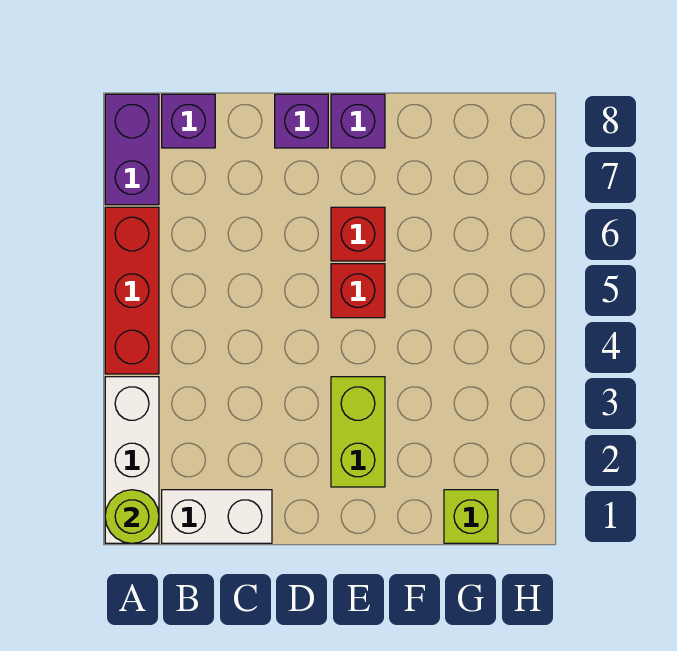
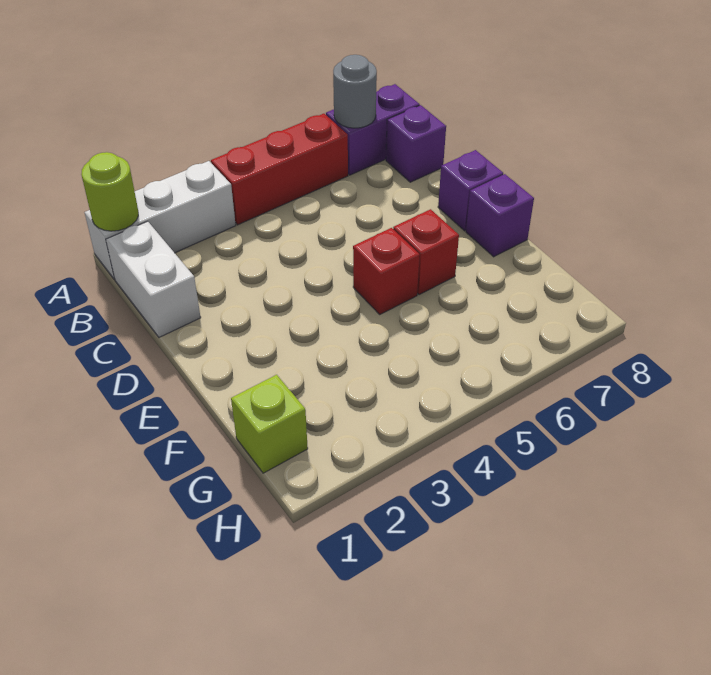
none -> grey 1x1 round brick [333,55,377,128]
lime 1x2 brick [331,377,385,487] -> none

